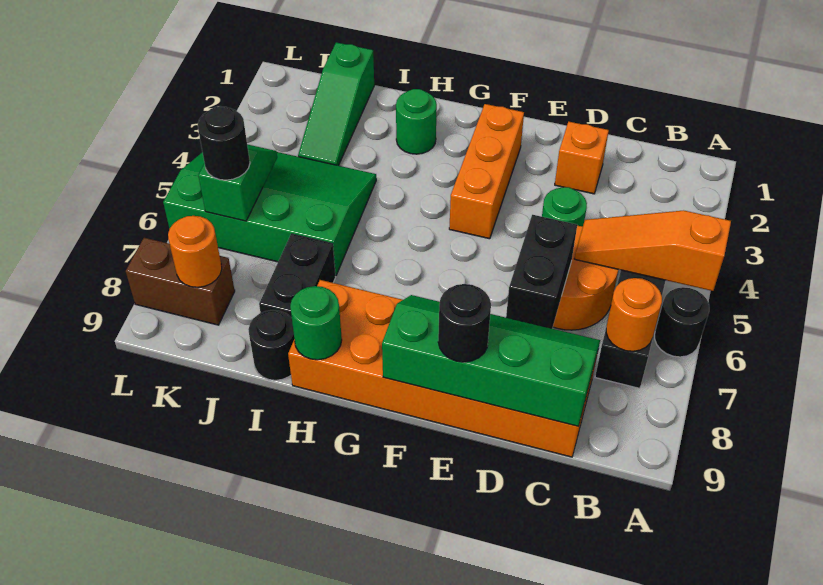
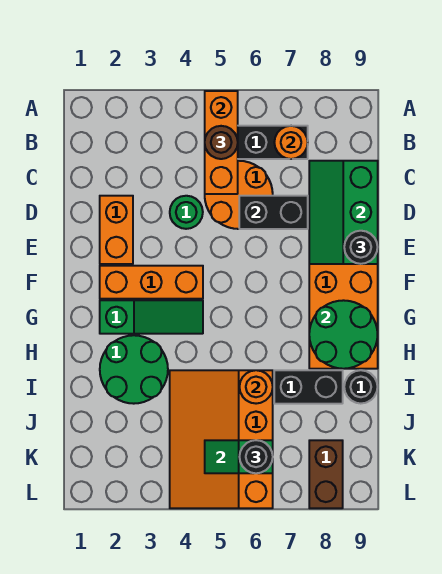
orange 1x3 slope [574,210,731,291] -> orange 1x3 brick [205,91,238,194]
black 1x1 round brick [655,287,709,357] -> none
none -> brown 1x1 round brick [205,126,238,159]
green 2x4 slope [382,295,600,426] -> green 2x3 slope [309,161,378,264]
orange 1x1 brick [555,122,609,194] -> orange 1x2 brick [100,196,133,264]
green 1x1 round brick [396,89,437,154] -> green 2x2 round brick [100,335,168,404]
green 1x1 round brick [290,286,342,360] -> green 2x2 round brick [309,300,378,369]
green 3x4 slope [163,152,376,276] -> orange 3x4 slope [170,370,273,508]
green 1x3 slope [298,42,374,166] -> green 1x3 slope moved to [100,300,203,334]
orange 1x1 round brick [168,216,222,287] -> orange 1x1 round brick moved to [240,370,273,404]

